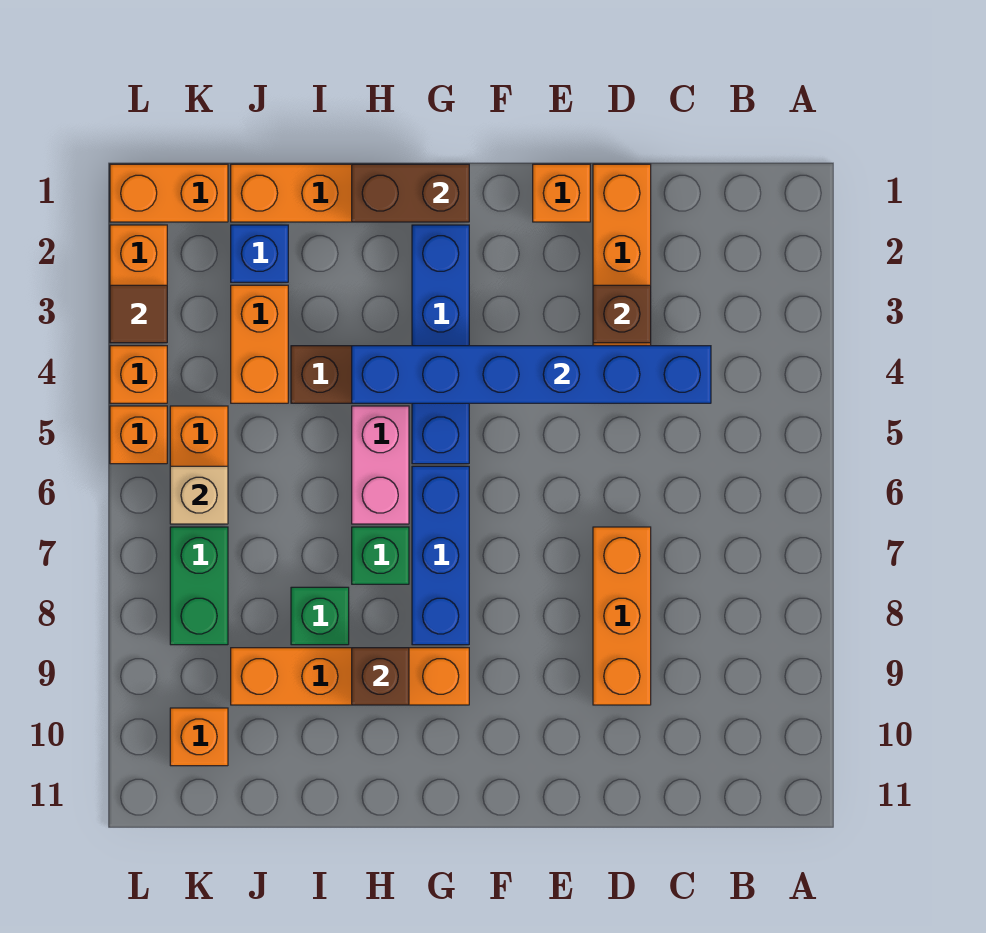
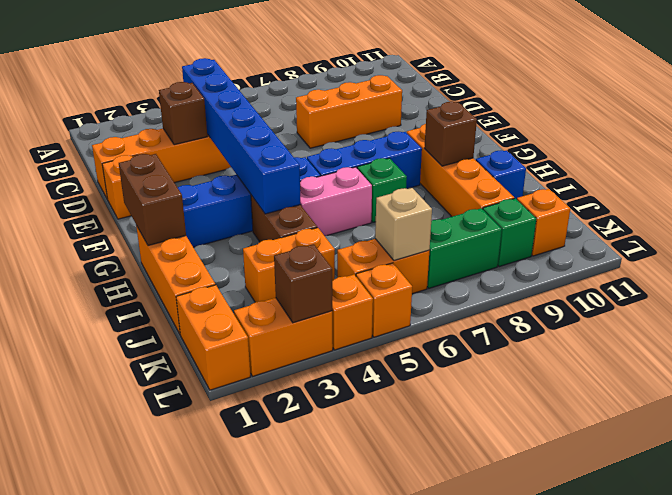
green 1x1 brick [291,587,349,645] -> green 1x1 brick moved to [483,198,536,267]
blue 1x1 brick [231,225,288,282] -> blue 1x1 brick moved to [476,150,526,199]
brown 1x1 tile [110,285,167,343] -> brown 1x1 brick [274,244,332,323]

